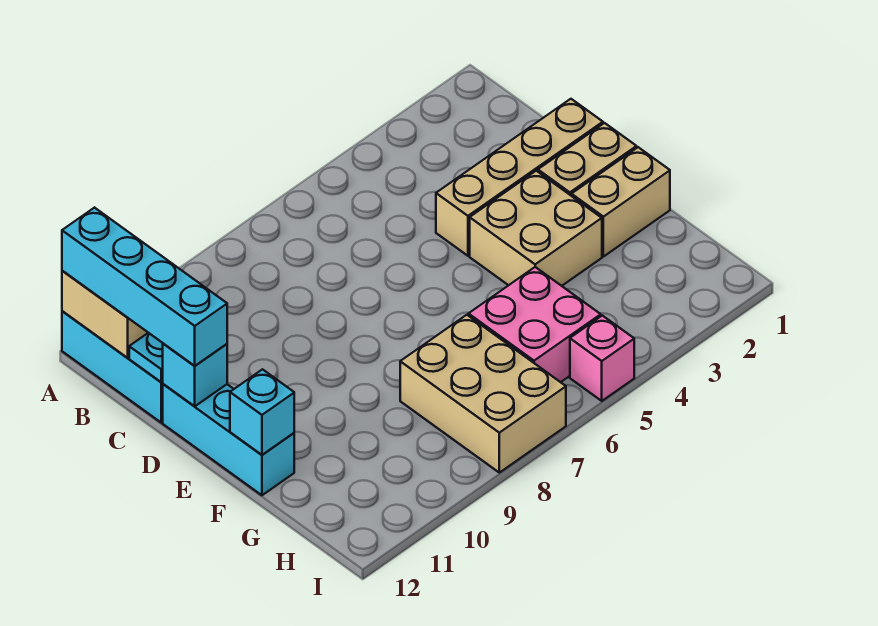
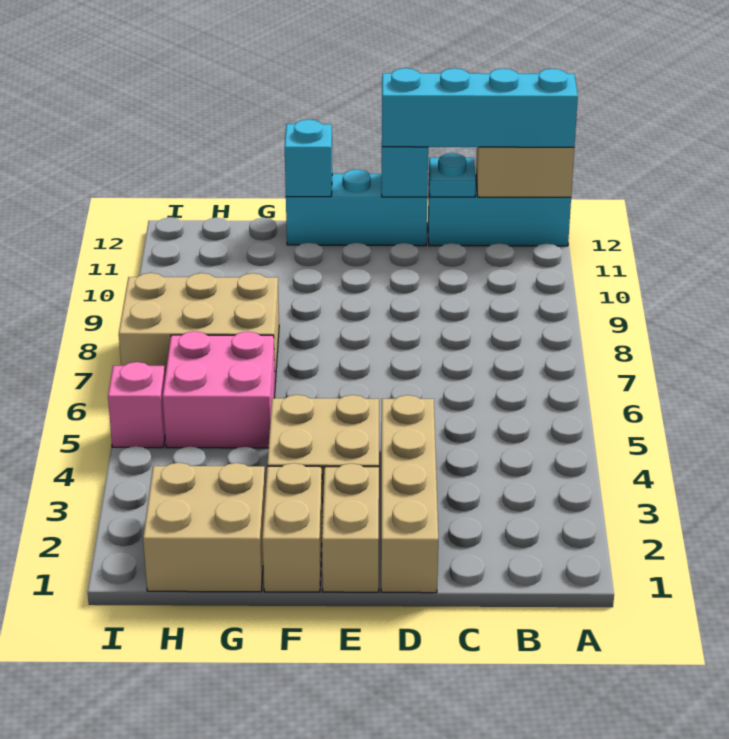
none -> tan 2x2 brick [143,463,265,592]

